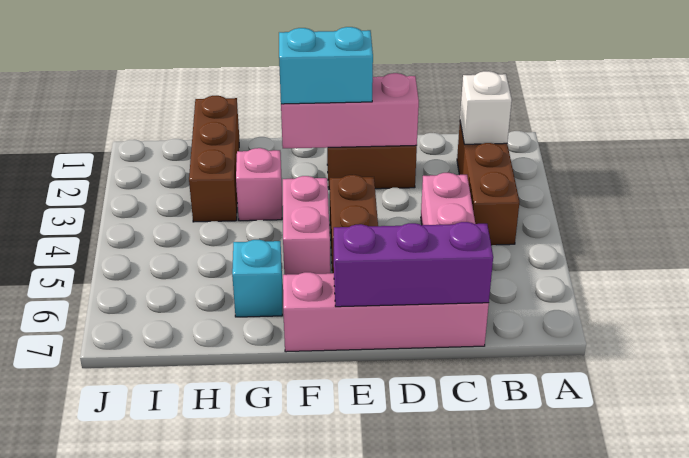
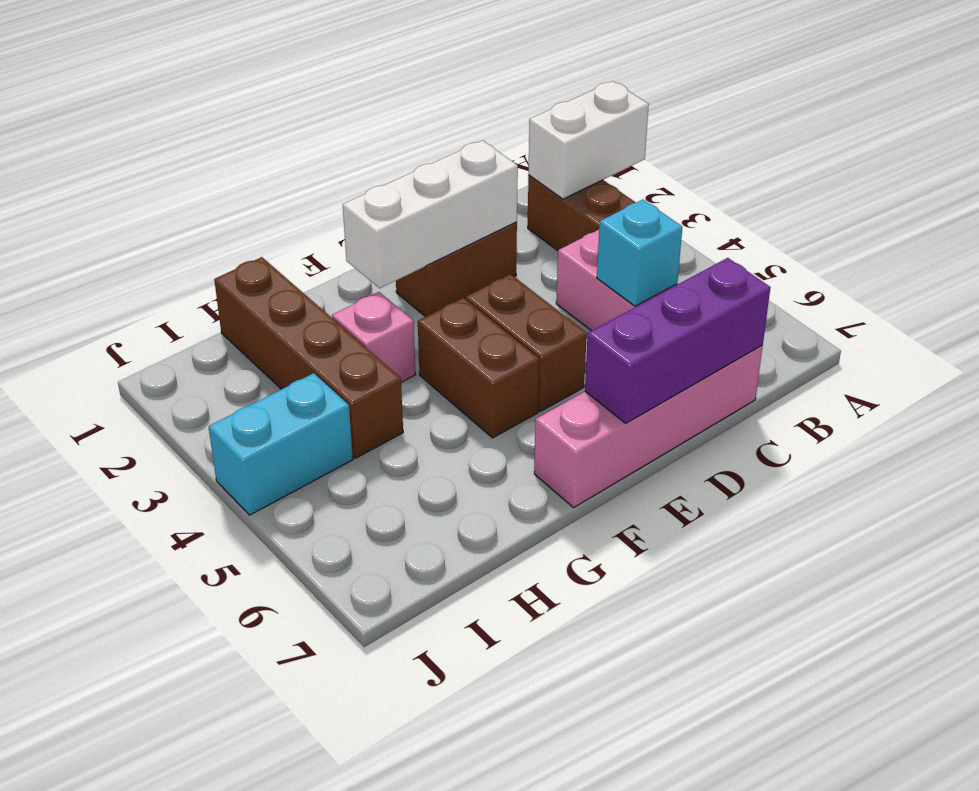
white 1x1 brick [460,71,512,144] -> white 1x2 brick [528,81,649,199]
pink 1x3 brick [281,73,419,148] -> white 1x3 brick [343,140,518,288]
cyan 1x2 brick [279,27,373,104] -> cyan 1x2 brick moved to [209,373,353,515]
pink 1x2 brick [283,176,330,275] -> brown 1x2 brick [418,298,539,438]
cyan 1x1 brick [232,240,282,317] -> cyan 1x1 brick moved to [597,200,682,306]
brown 1x3 brick [189,96,239,222] -> brown 1x4 brick [214,257,403,458]

